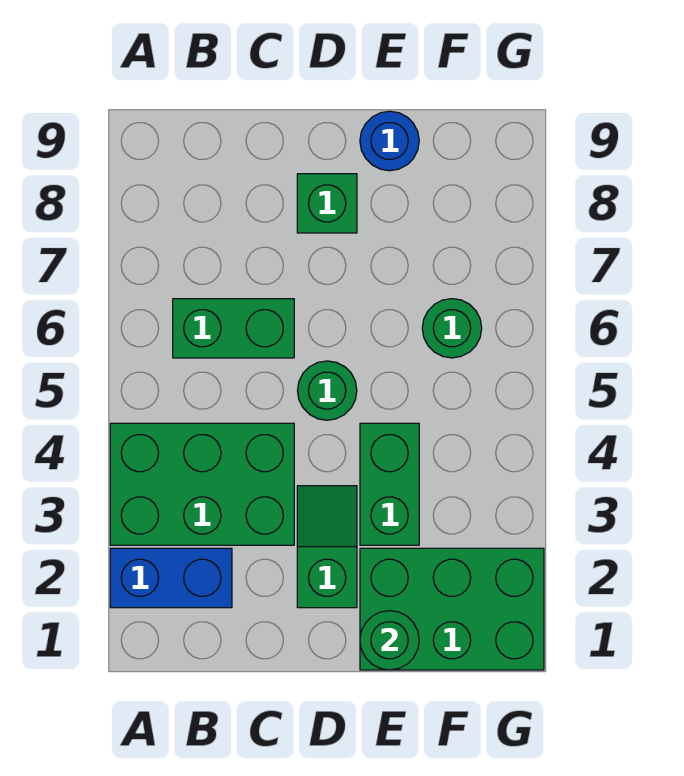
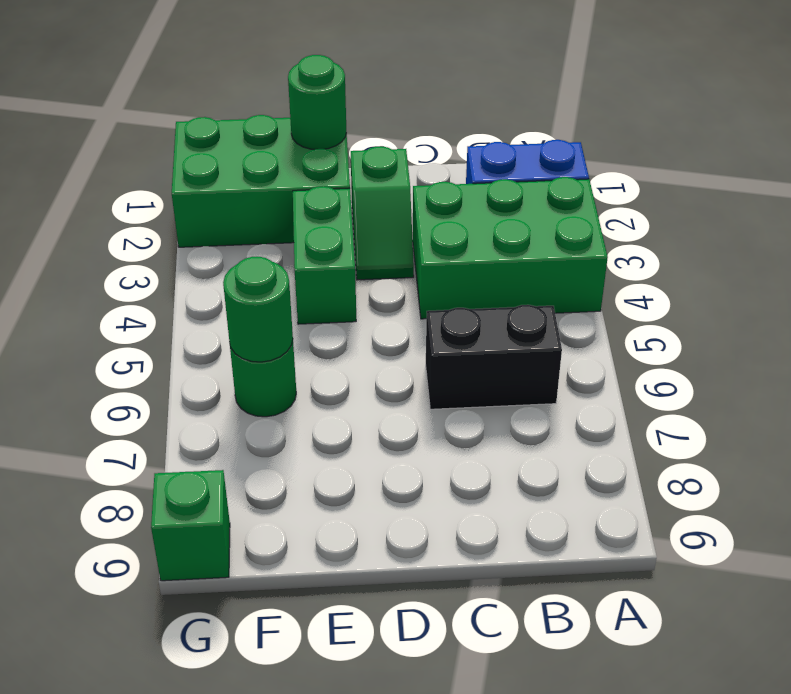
green 1x2 brick [173,299,294,358] -> black 1x2 brick [426,305,562,409]
green 1x1 round brick [297,361,357,420] -> green 1x1 round brick moved to [223,257,293,362]
green 1x1 brick [297,174,357,233] -> green 1x1 brick moved to [151,470,230,581]
blue 1x1 round brick [360,111,419,171] -> none

